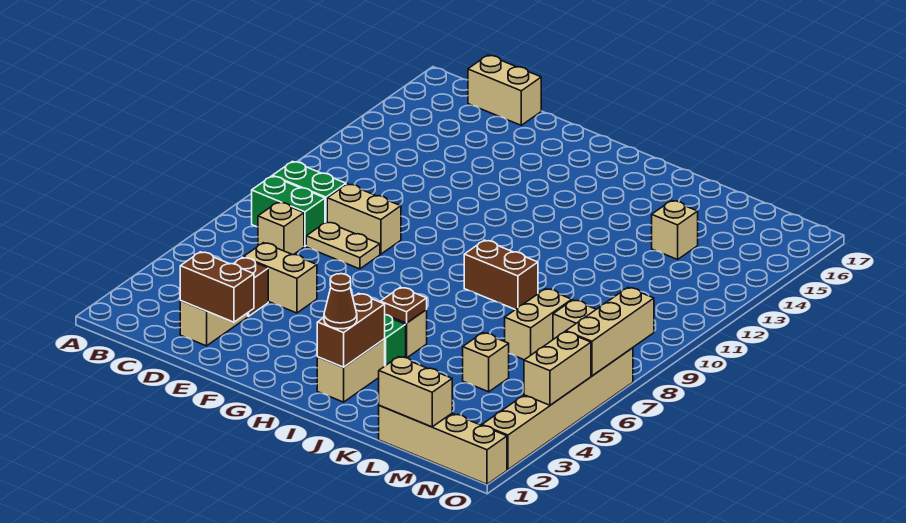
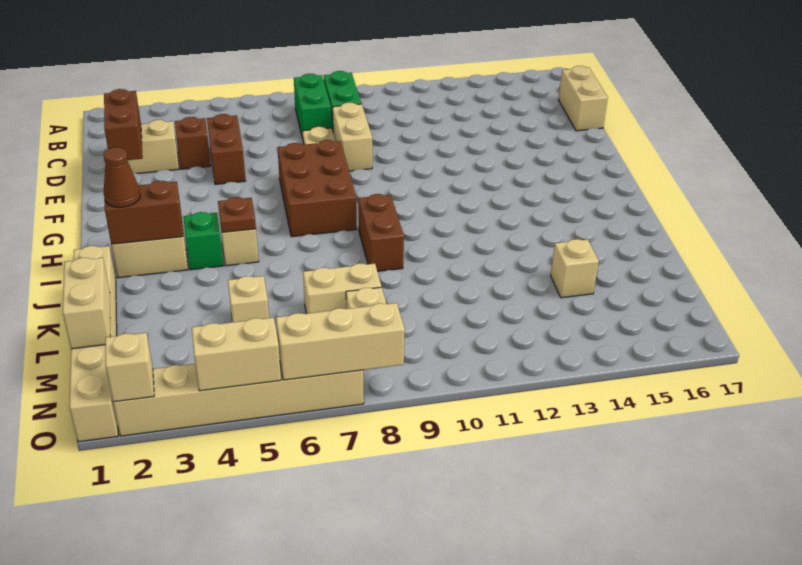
tan 1x1 brick [258,202,304,255] -> tan 1x1 brick moved to [105,333,154,402]
tan 1x2 brick [243,243,317,313] -> brown 1x2 brick [207,114,246,184]
none -> brown 2x3 brick [277,140,357,237]
tan 1x4 brick [379,406,507,484] -> tan 1x6 brick [69,246,118,442]

